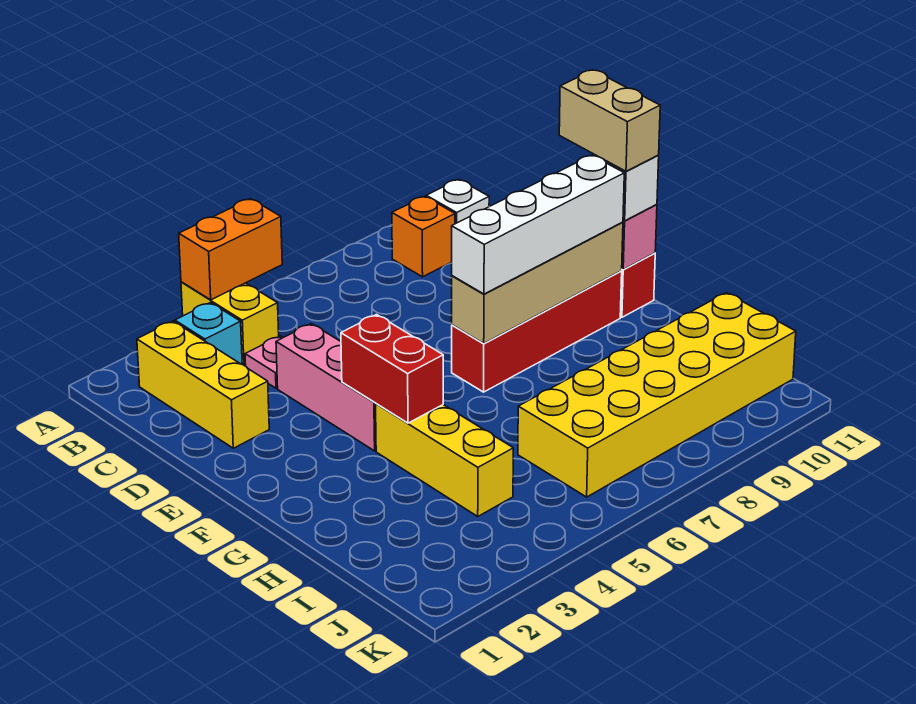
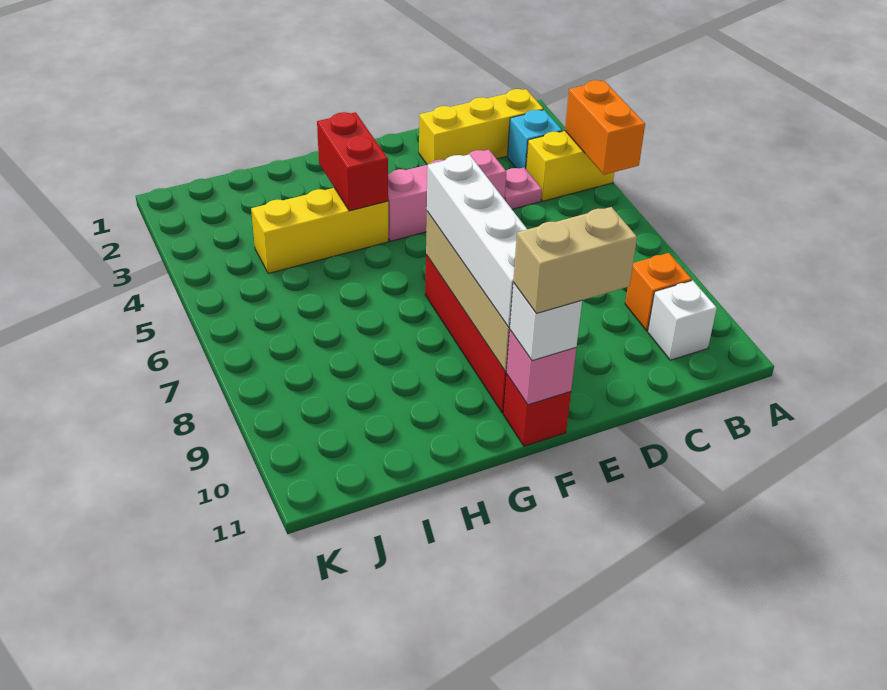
red 1x2 brick [341,315,443,423] -> red 1x2 brick turned to [317,112,388,211]
yellow 2x6 brick [518,293,796,497] -> none

